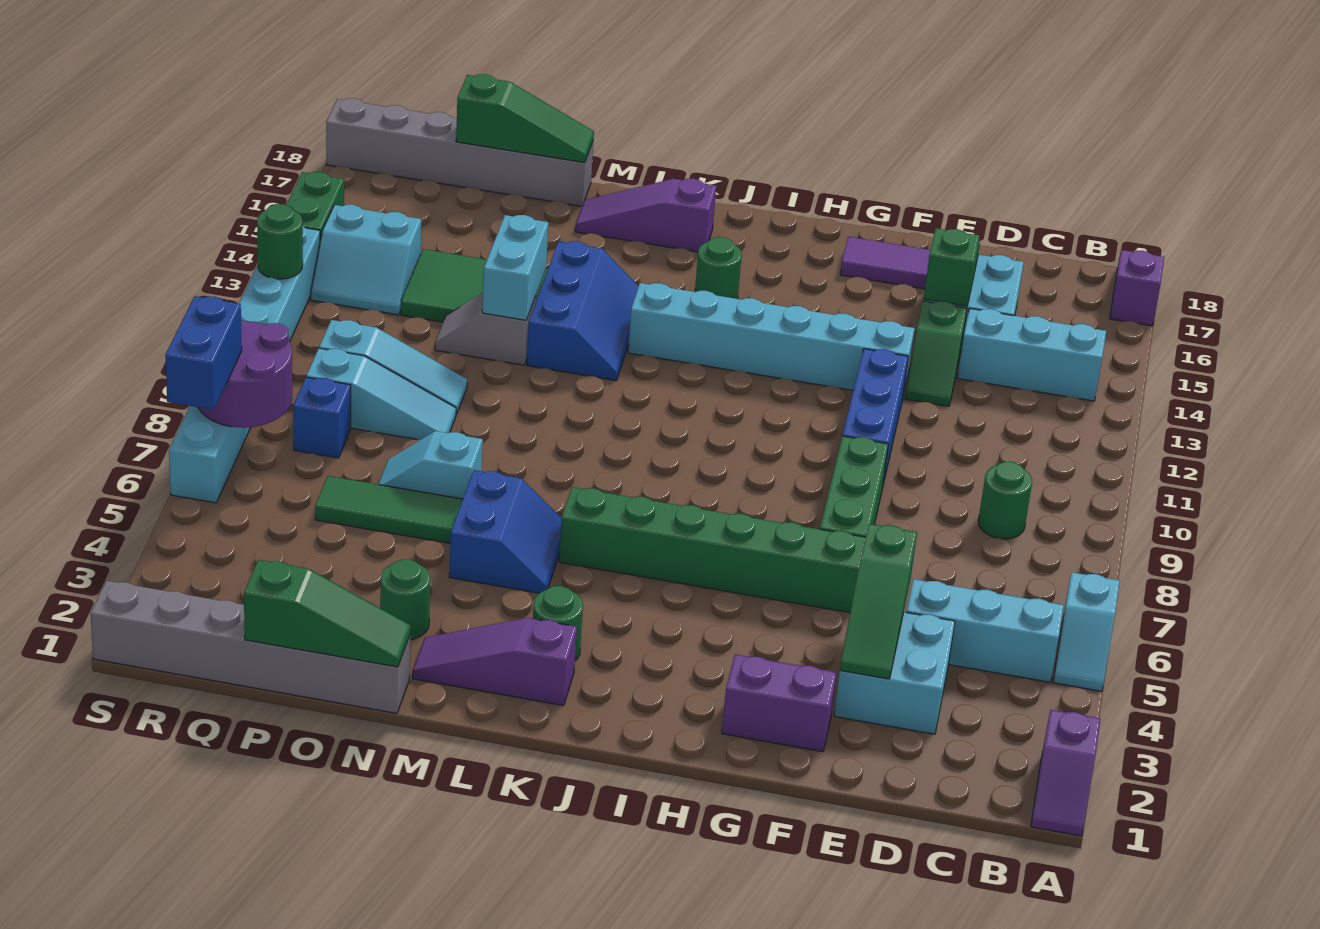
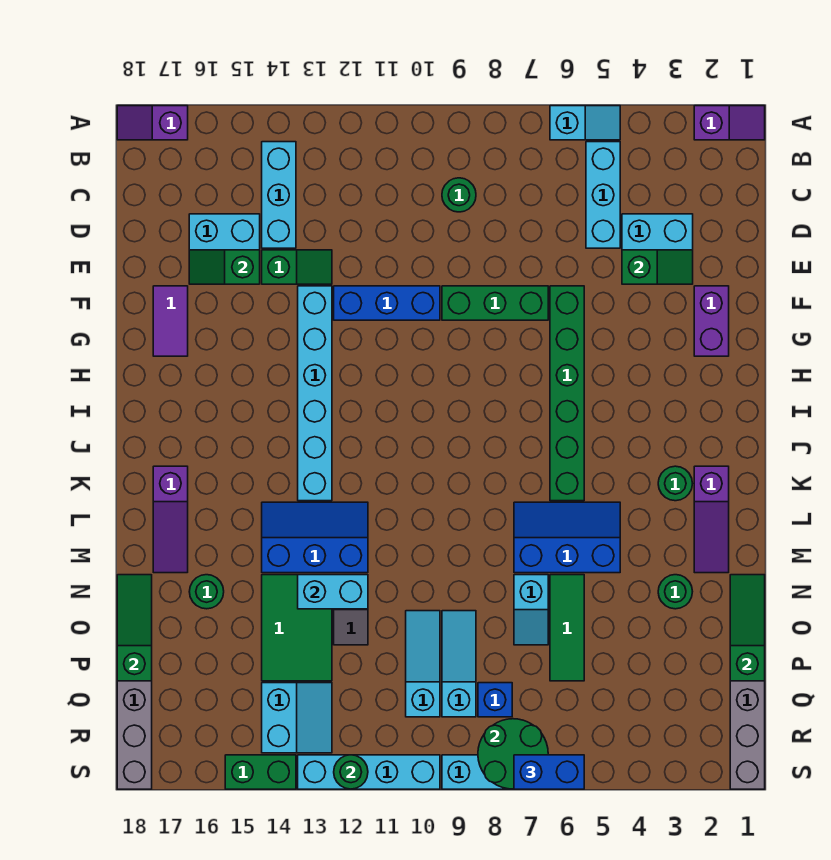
green 1x3 slope [840,524,917,679] -> green 1x2 slope [622,250,693,284]
green 1x1 round brick [695,237,742,299] -> green 1x1 round brick moved to [189,575,224,609]
blue 2x2 slope [449,470,562,593] -> blue 2x3 slope [514,502,620,573]
purple 2x2 round brick [198,321,292,428] -> green 2x2 round brick [478,719,548,789]

